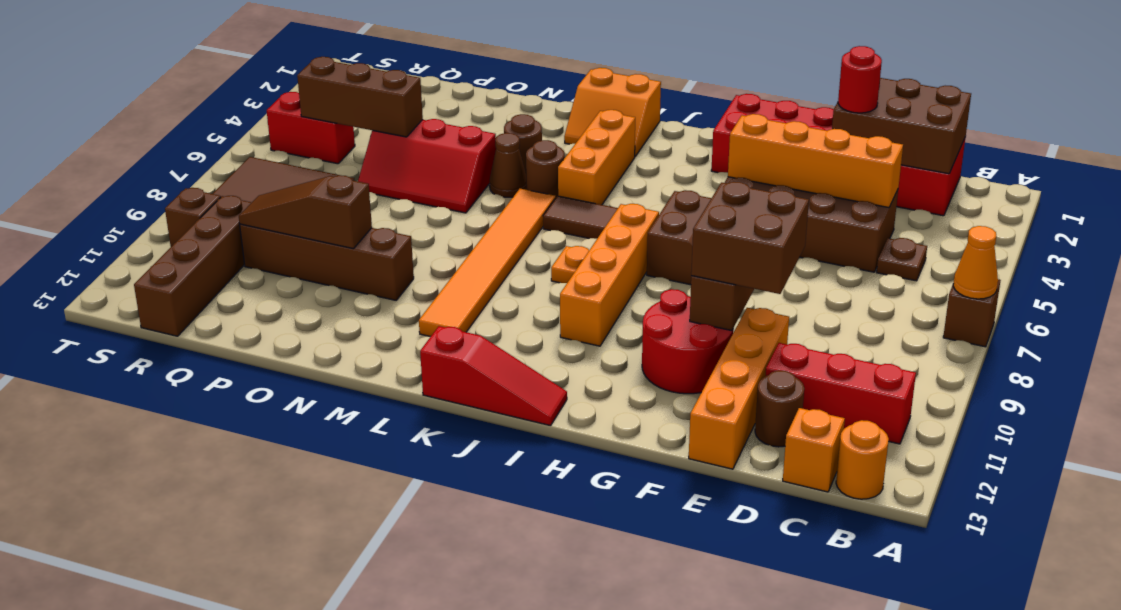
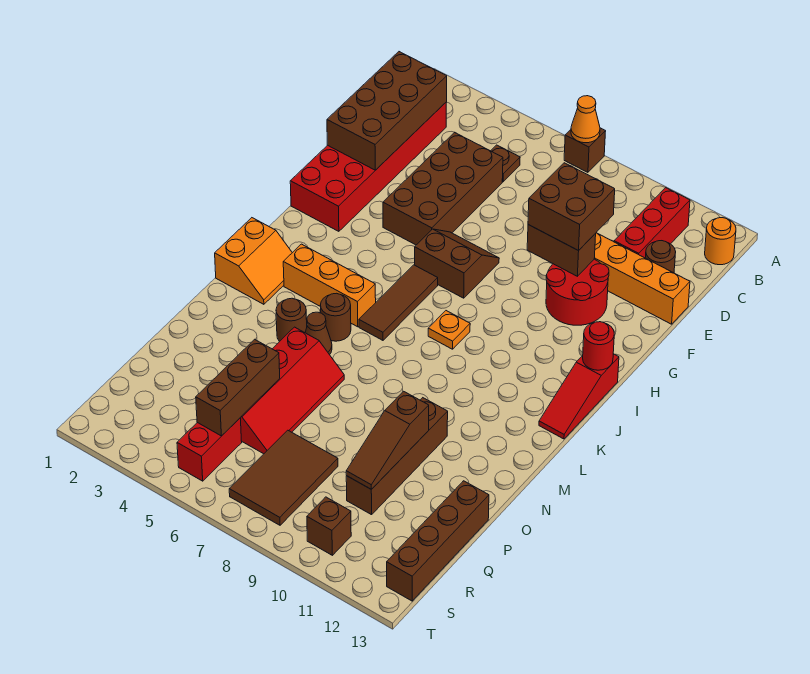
brown 2x3 brick [832,78,971,174] -> brown 2x4 brick [327,52,447,170]
orange 1x1 brick [783,408,845,492] -> none
orange 1x4 brick [728,114,903,208] -> none
red 1x1 round brick [838,46,882,113] -> red 1x1 round brick moved to [583,322,614,370]
orange 1x4 brick [560,204,659,346] -> none
red 1x3 slope [420,326,567,426] -> red 1x3 slope turned to [539,354,619,439]
orange 1x6 tile [419,189,556,337] -> none
red 2x3 slope [358,119,496,213] -> red 2x4 slope [240,327,344,454]
brown 1x4 brick [134,196,252,336] -> brown 1x4 brick turned to [387,481,489,601]

